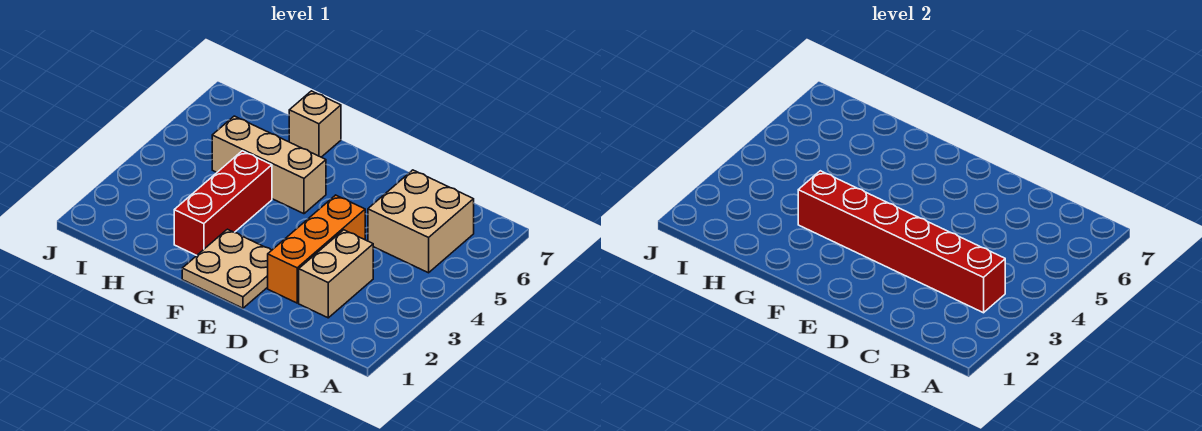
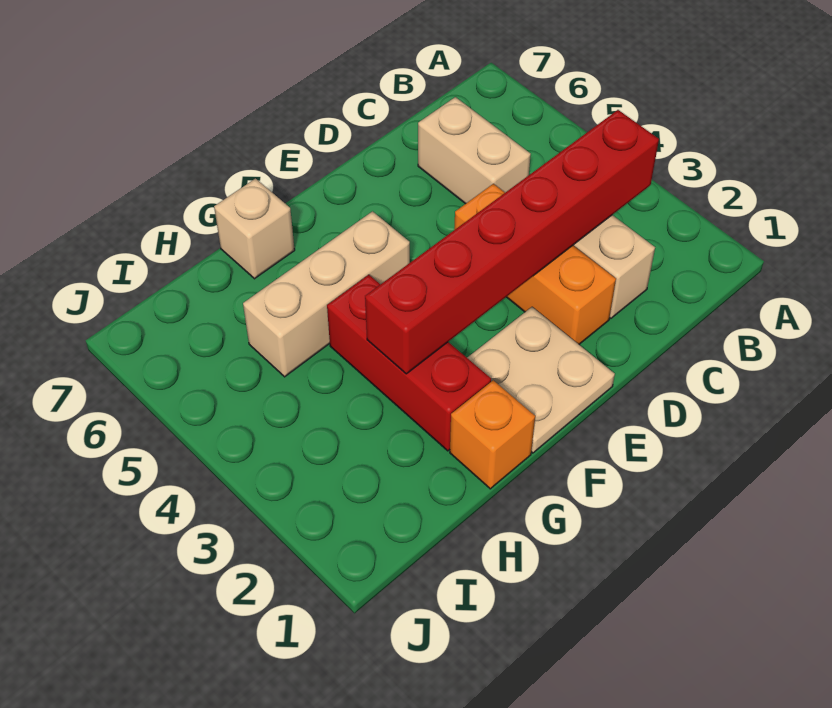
tan 2x2 brick [368,170,474,273] -> tan 1x2 brick [418,97,531,204]
none -> orange 1x1 brick [450,380,535,489]

